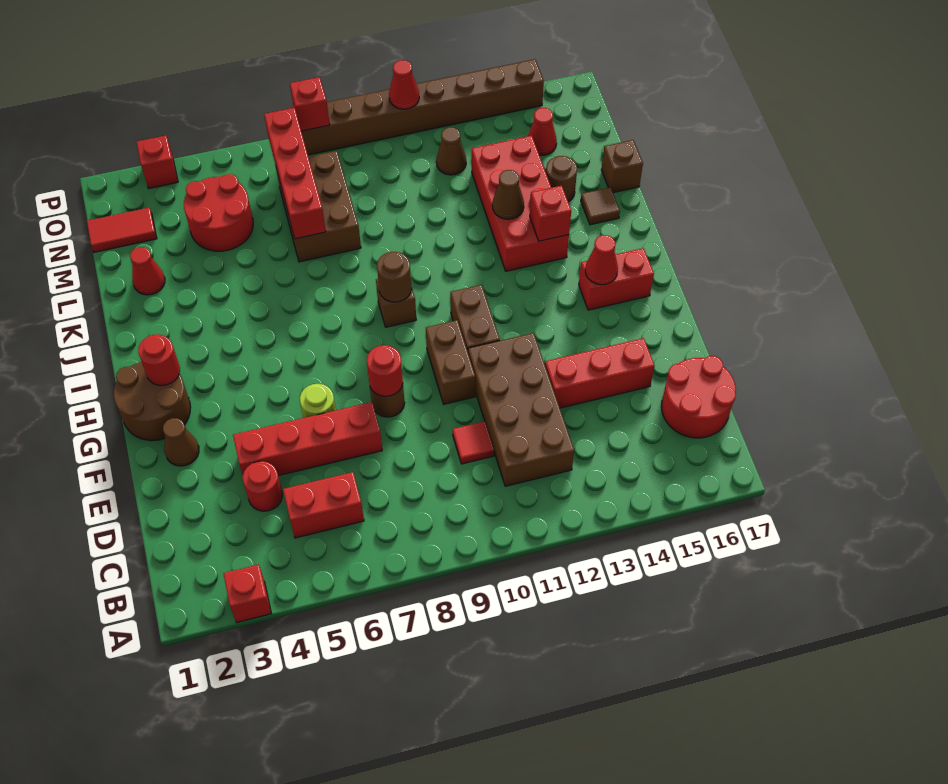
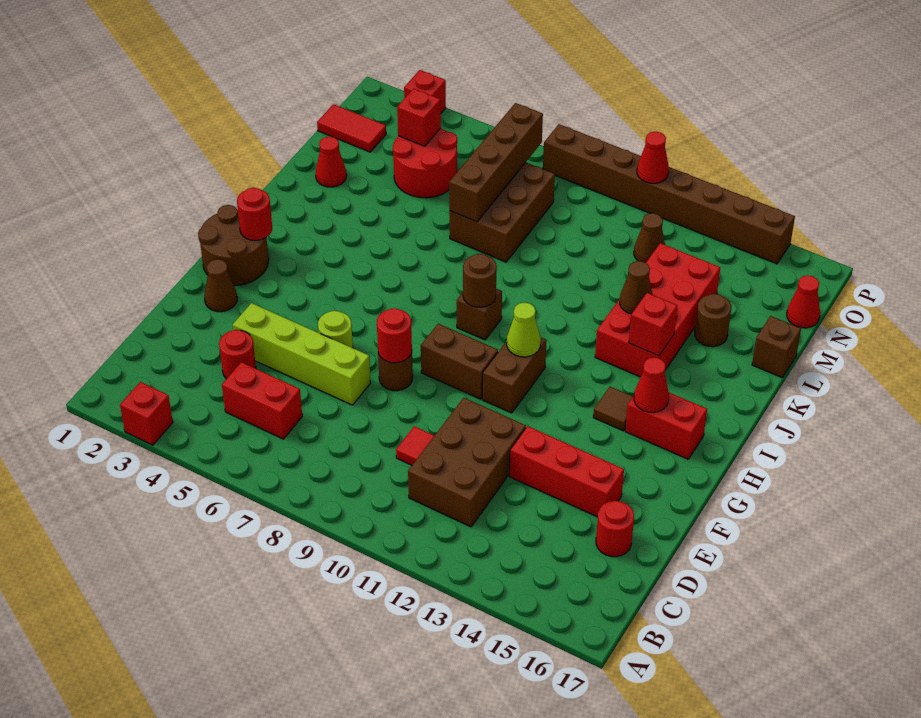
brown 2x4 brick [468,333,574,486] -> brown 2x3 brick [408,398,526,527]
red 2x2 round brick [661,356,736,438] -> red 1x1 round brick [596,501,634,557]
red 1x4 brick [233,402,382,476] -> lime 1x4 brick [233,303,371,405]
brown 1x2 brick [426,320,475,404] -> brown 1x2 brick turned to [421,324,498,399]
none -> lime 1x1 cone [507,302,541,357]
brown 1x1 tile [581,187,620,225] -> brown 1x1 tile moved to [593,387,633,431]
red 1x4 brick [264,108,326,239] -> brown 1x4 brick [449,103,543,222]
red 1x1 cone [528,108,557,155] -> red 1x1 cone moved to [787,275,820,328]
red 1x1 brick [290,77,330,131] -> red 1x1 brick moved to [397,89,441,146]

